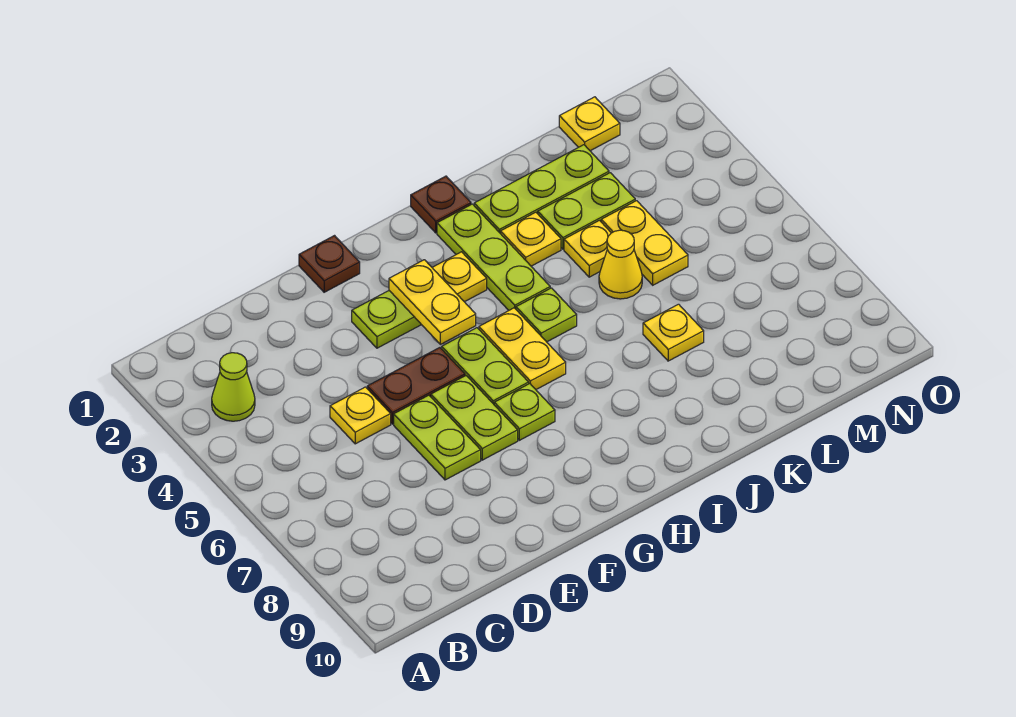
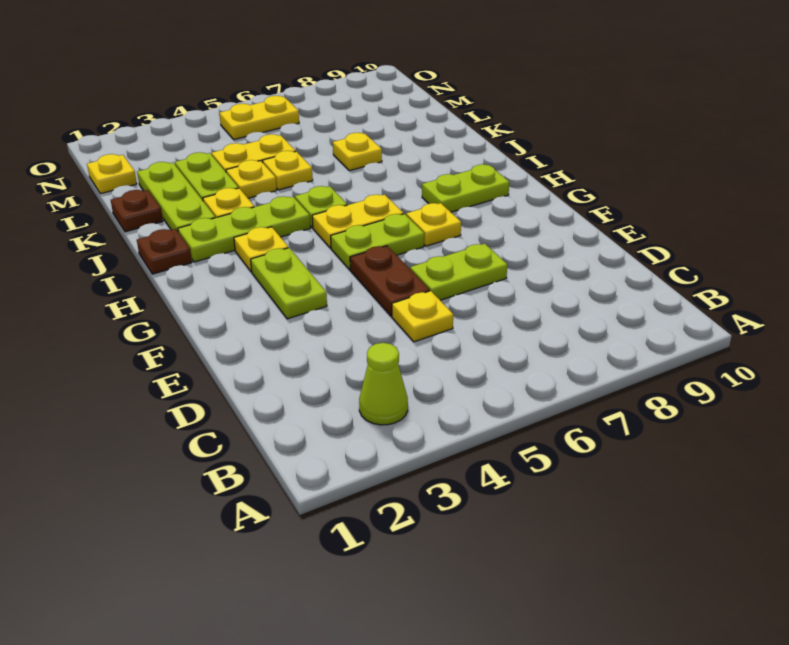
brown 1x1 plate [299,236,360,292] -> brown 1x1 plate moved to [111,190,163,232]
lime 1x2 plate [431,376,518,460] -> lime 1x2 plate moved to [422,164,509,212]
yellow 1x2 plate [389,260,476,344] -> yellow 1x2 plate moved to [219,96,299,140]
lime 1x1 plate [494,384,555,440] -> yellow 1x1 plate [406,203,461,246]
yellow 1x1 cone [599,230,642,299] -> yellow 1x1 plate [263,151,313,190]

